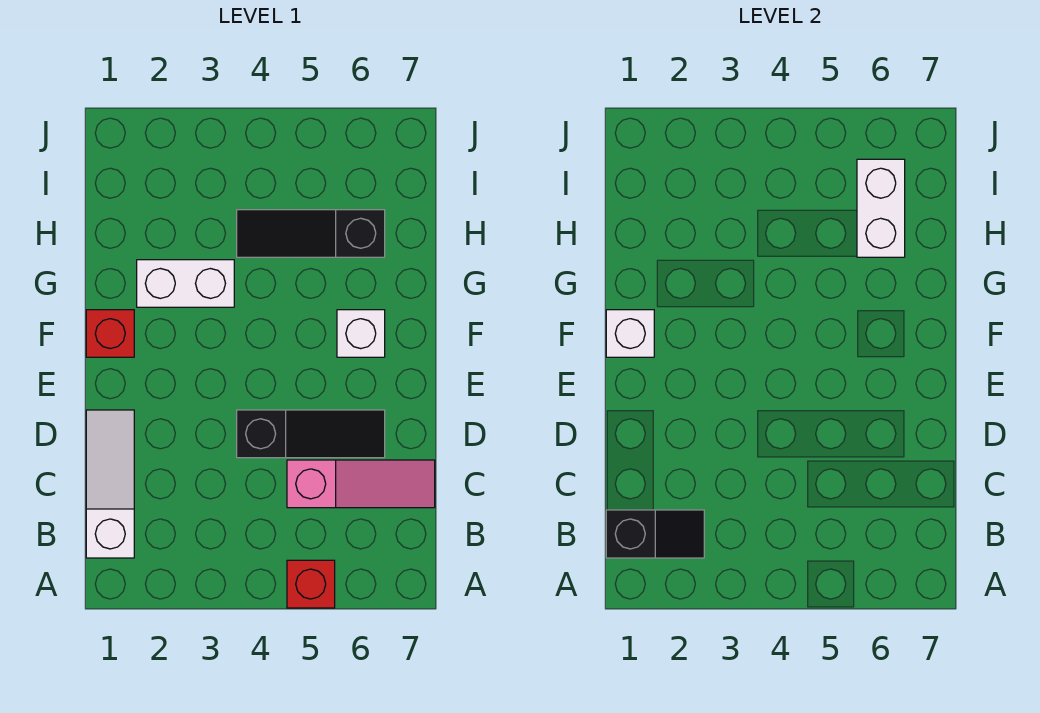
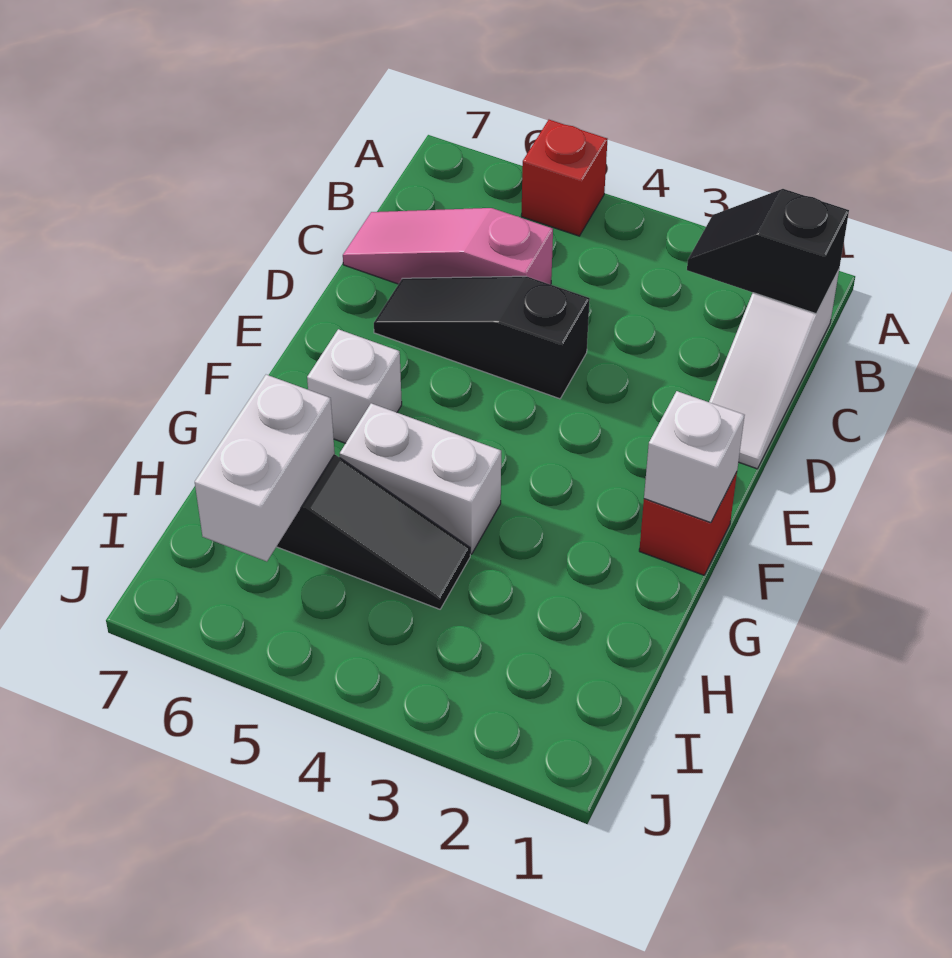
white 1x2 brick [137,260,234,307] -> white 1x2 brick moved to [340,403,501,554]

